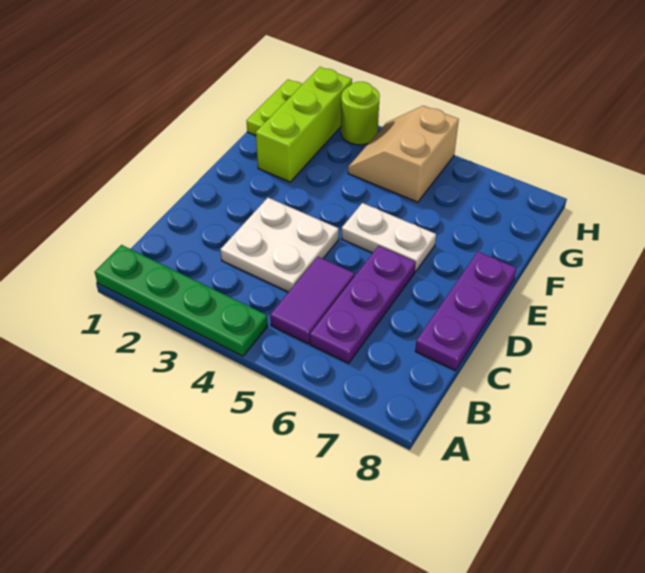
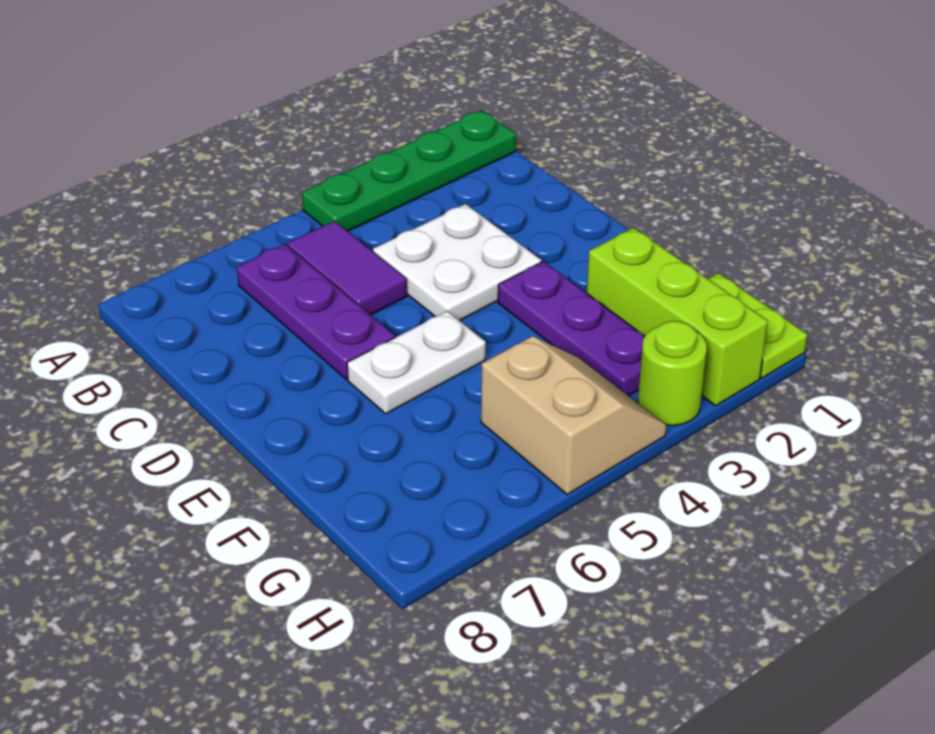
purple 1x3 plate [415,252,516,370] -> purple 1x3 plate moved to [498,261,645,396]

